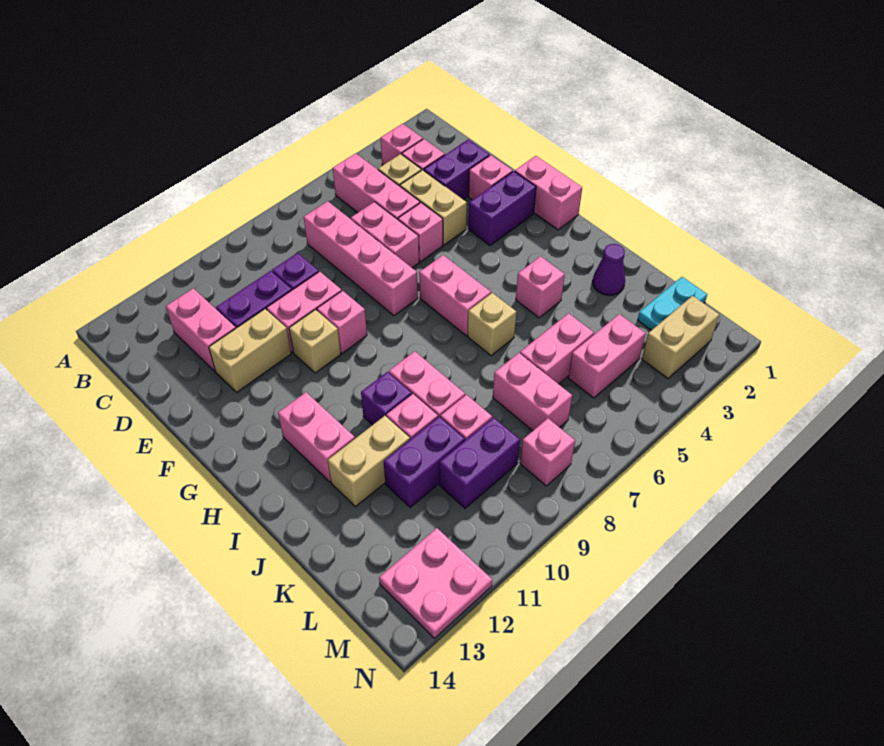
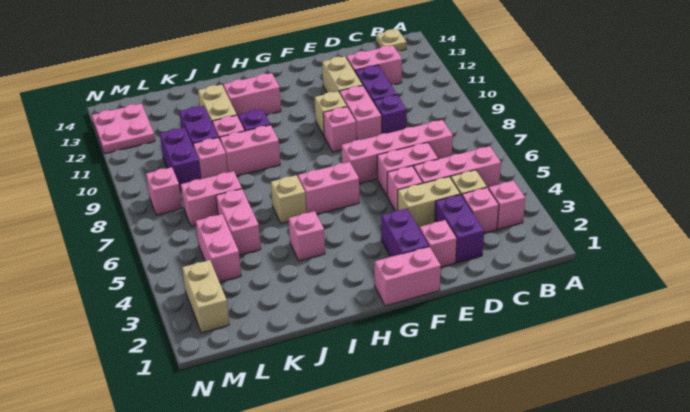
none -> tan 1x1 plate [376,29,406,51]
purple 1x1 cone [593,244,625,295] -> none
cyan 1x2 plate [638,277,707,330] -> none

